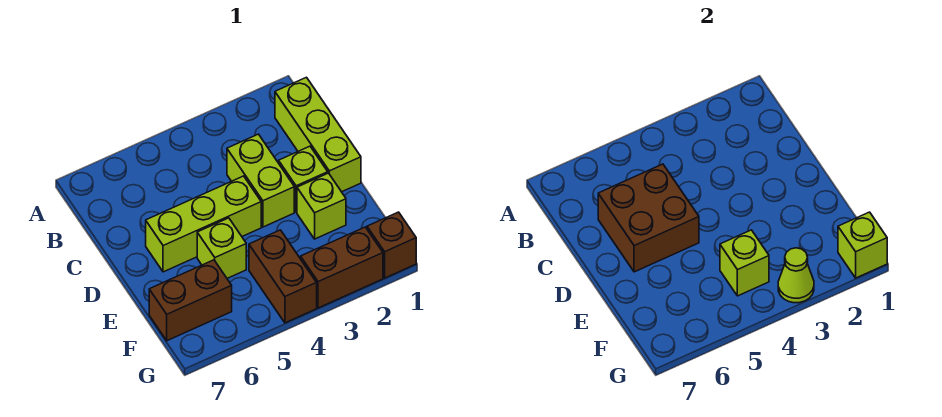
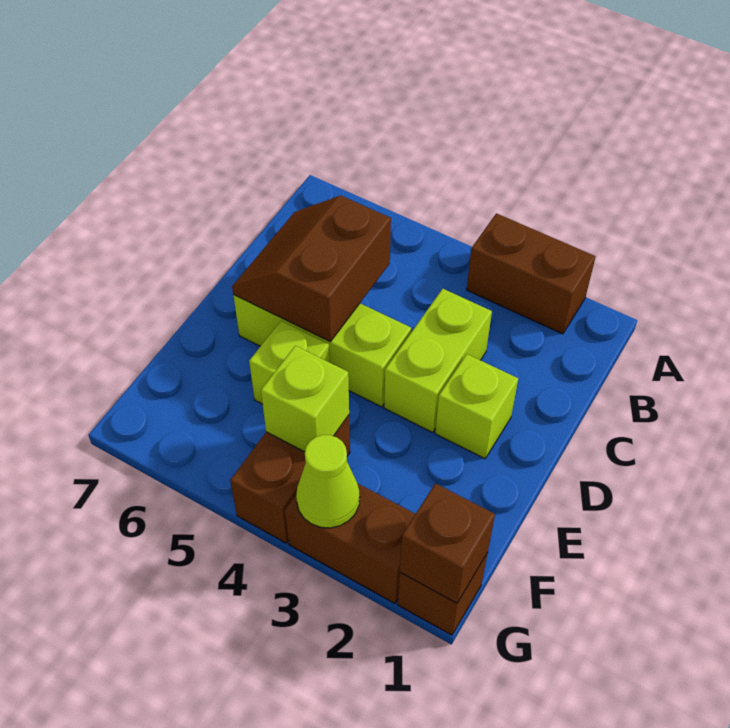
lime 1x3 brick [275,77,361,192] -> none
brown 2x2 brick [598,164,699,272] -> brown 2x2 slope [232,196,391,342]
lime 1x1 brick [297,173,346,239] -> none
brown 1x2 brick [149,260,232,341] -> brown 1x2 brick moved to [467,213,596,334]
lime 1x1 brick [838,212,887,278] -> brown 1x1 brick [400,483,495,603]

